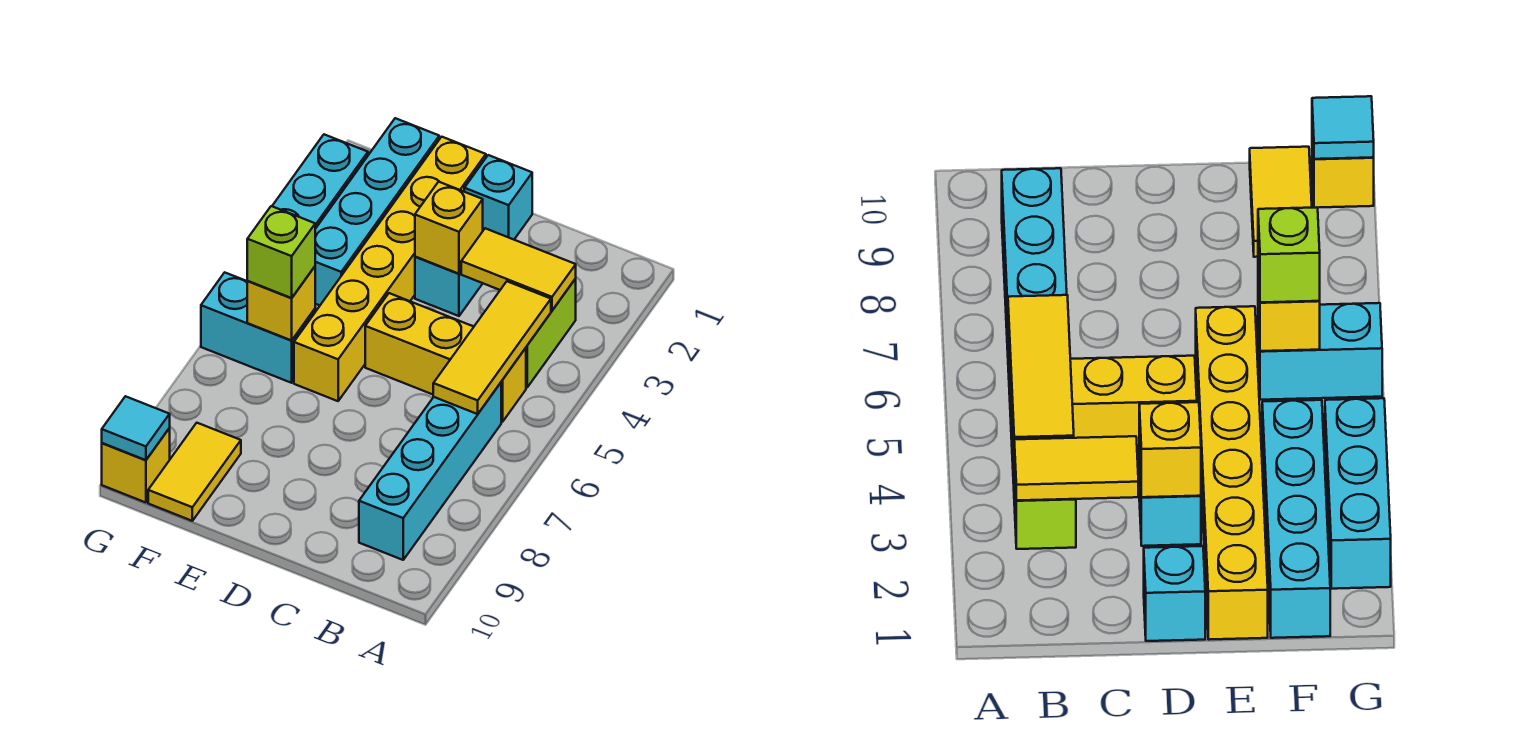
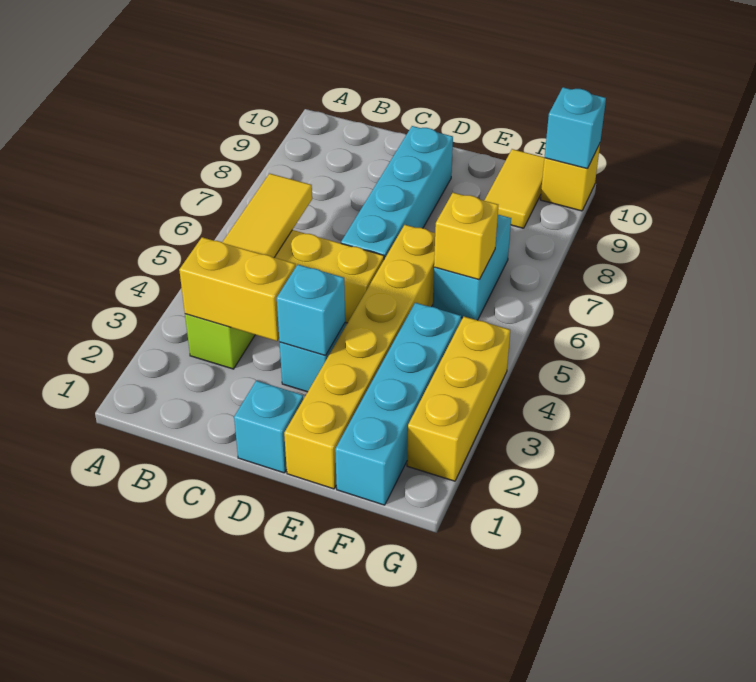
yellow 1x2 tile [461,228,576,310] -> yellow 1x2 brick [179,237,295,341]
cyan 1x4 brick [359,383,501,560] -> cyan 1x4 brick moved to [341,126,453,259]
yellow 1x1 brick [415,182,483,274] -> cyan 1x1 brick [277,265,345,356]
cyan 1x2 brick [201,272,315,383] -> cyan 1x2 brick turned to [433,215,511,320]
lime 1x1 brick [247,206,315,298] -> none
cyan 1x3 brick [273,135,368,229] -> yellow 1x3 brick [407,317,510,481]
cyan 1x1 tile [102,396,170,460] -> cyan 1x1 brick [545,87,606,169]

